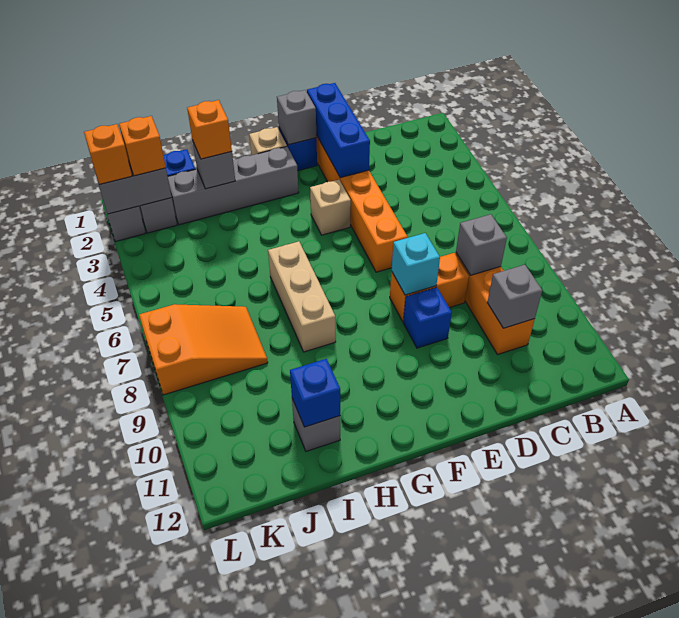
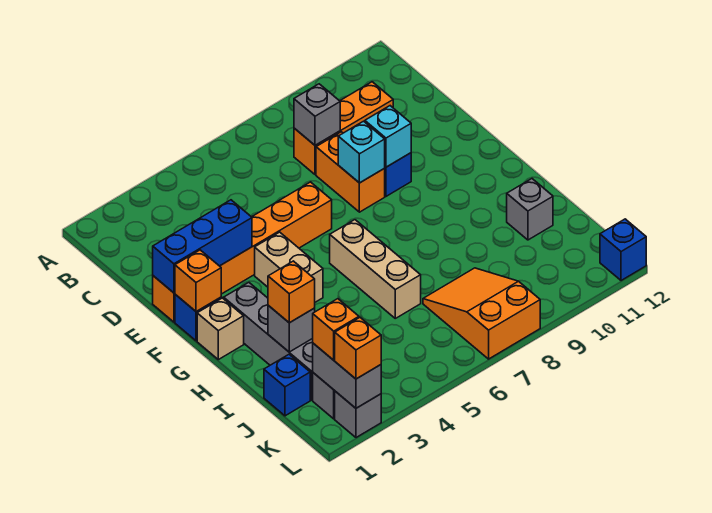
grey 1x1 brick [487,265,542,328] -> none
none -> cyan 1x1 brick [365,106,411,167]
grey 1x1 brick [277,90,316,145] -> orange 1x1 brick [175,250,221,312]
tan 1x1 brick [310,180,351,235] -> tan 1x2 brick [255,232,323,302]
tan 1x3 brick [268,241,336,352] -> tan 1x3 brick turned to [330,220,421,318]
blue 1x1 brick [290,359,340,427] -> blue 1x1 brick moved to [600,219,646,281]

